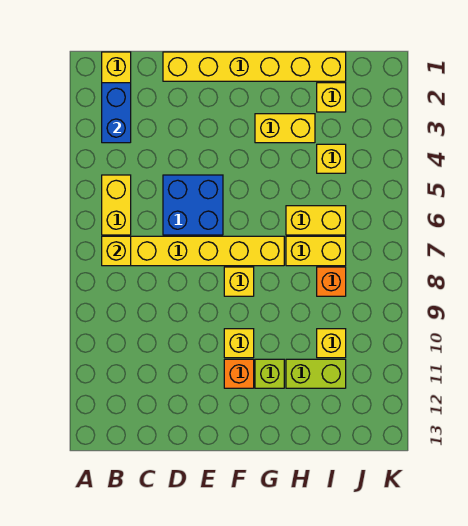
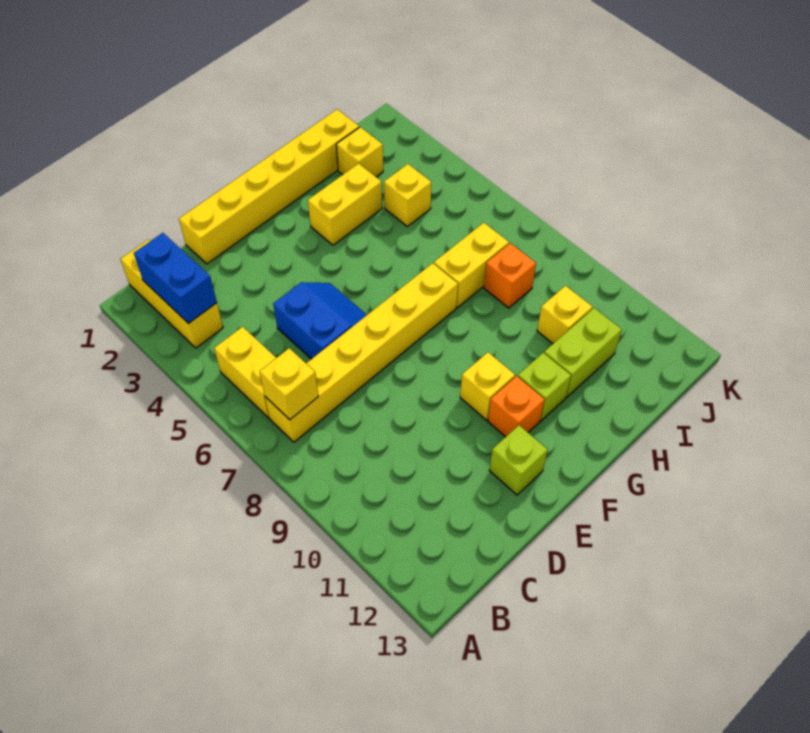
blue 2x2 brick [163,175,223,235] -> blue 2x2 slope [273,282,367,359]
none -> lime 1x1 brick [489,425,548,495]
yellow 1x1 brick [224,267,254,296] -> none
yellow 1x2 brick [286,206,346,235] -> none

